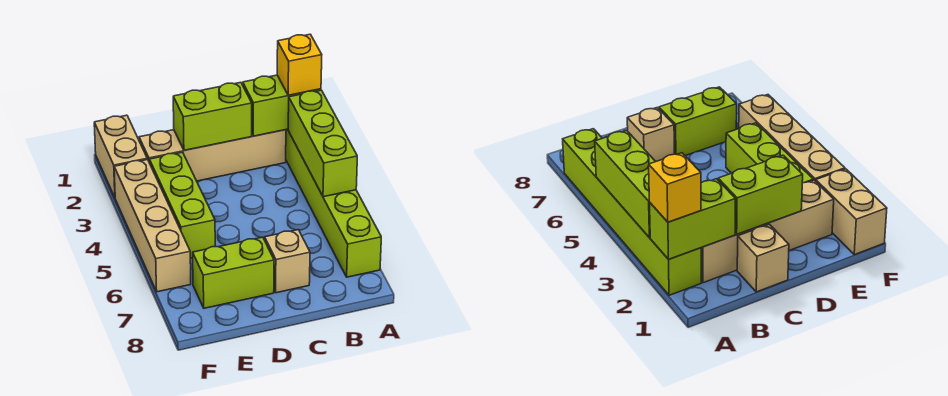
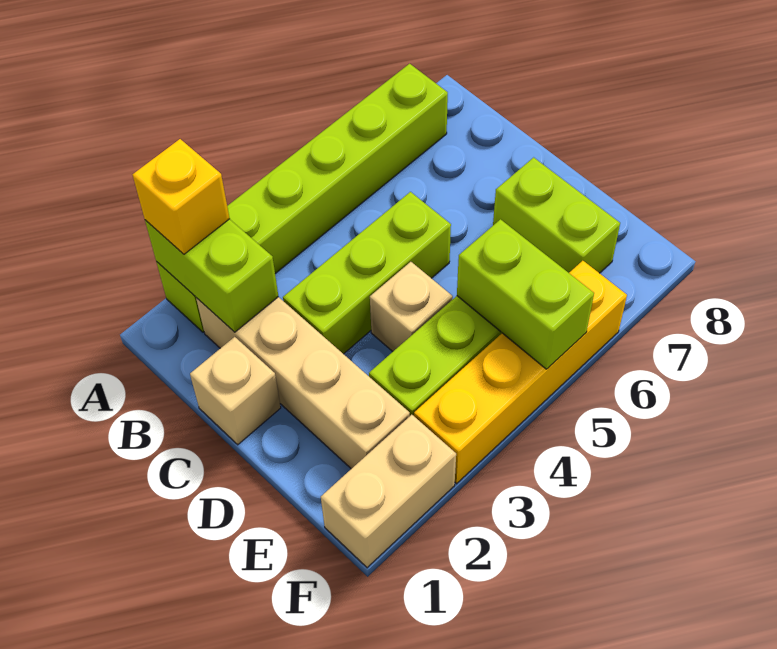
lime 1x3 brick [288,90,357,197] -> lime 1x3 brick moved to [283,192,451,354]
lime 1x2 brick [173,82,252,150] -> lime 1x2 brick moved to [457,219,594,369]
tan 1x1 brick [265,230,310,293] -> tan 1x1 brick moved to [370,262,453,352]
tan 1x4 brick [114,159,191,292] -> yellow 1x4 brick [414,261,627,484]

